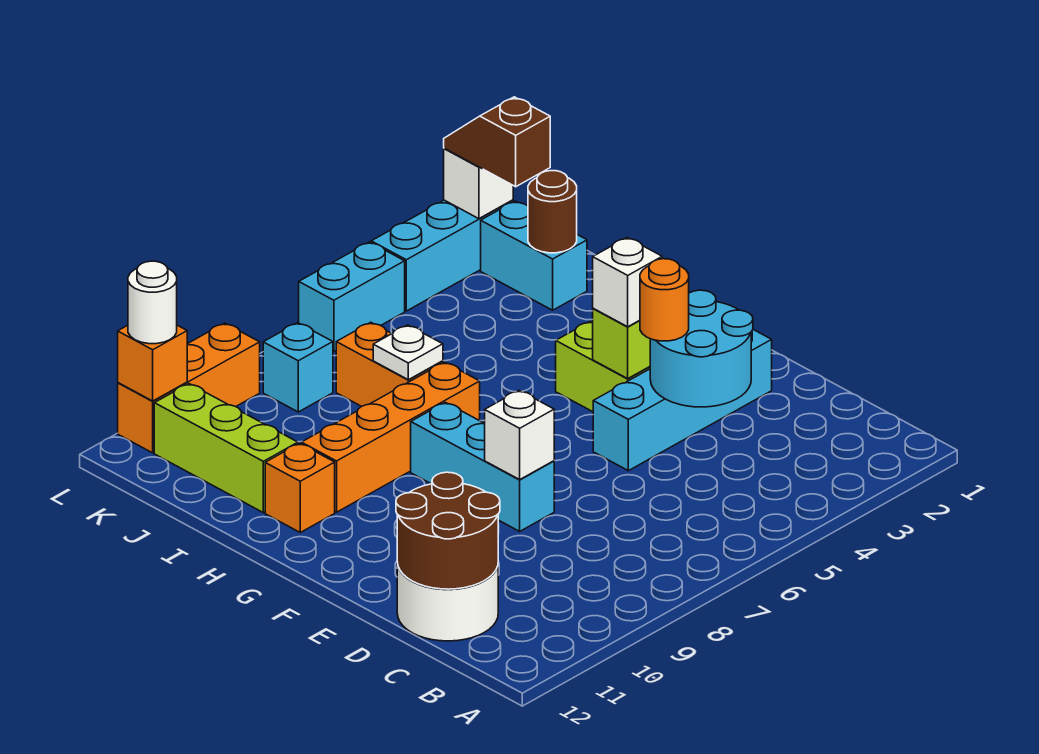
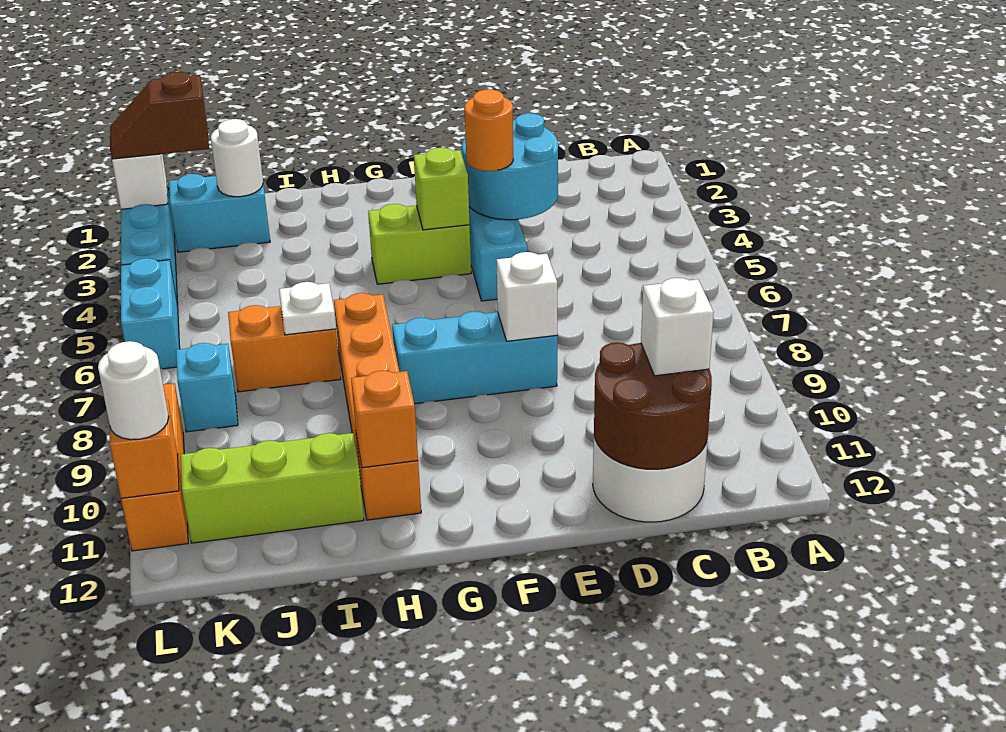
white 1x1 brick [593,238,662,327] -> white 1x1 brick moved to [641,278,714,376]
none -> orange 1x1 brick [351,371,418,468]
brown 1x1 round brick [528,171,577,253] -> white 1x1 round brick [211,119,263,197]

